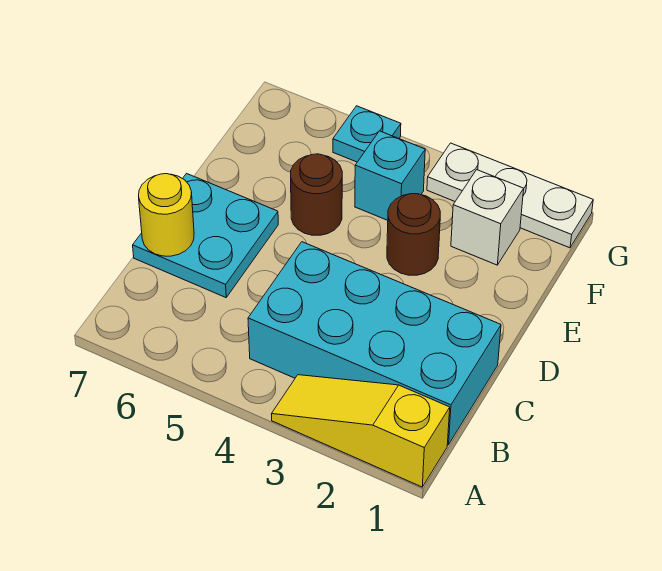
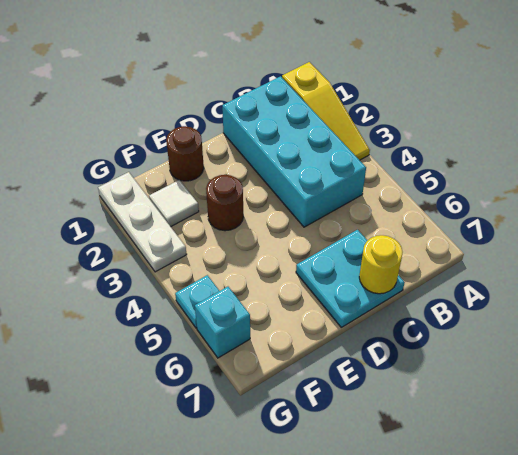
brown 1x1 round brick [291,154,342,235] -> brown 1x1 round brick moved to [166,126,204,181]
white 1x1 brick [451,170,524,265] -> white 1x1 tile [149,180,199,227]
cyan 1x1 brick [355,131,425,220] -> cyan 1x1 brick moved to [195,287,250,358]

